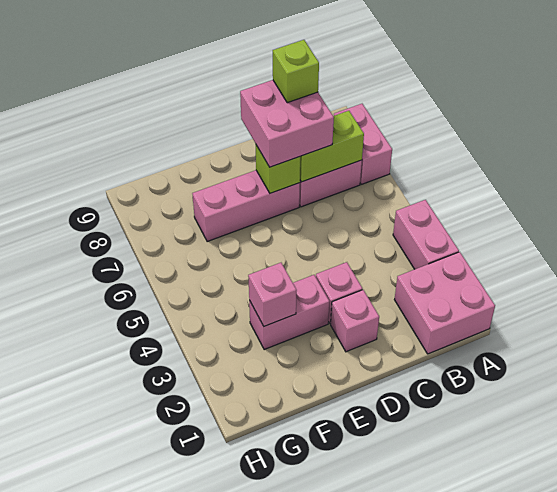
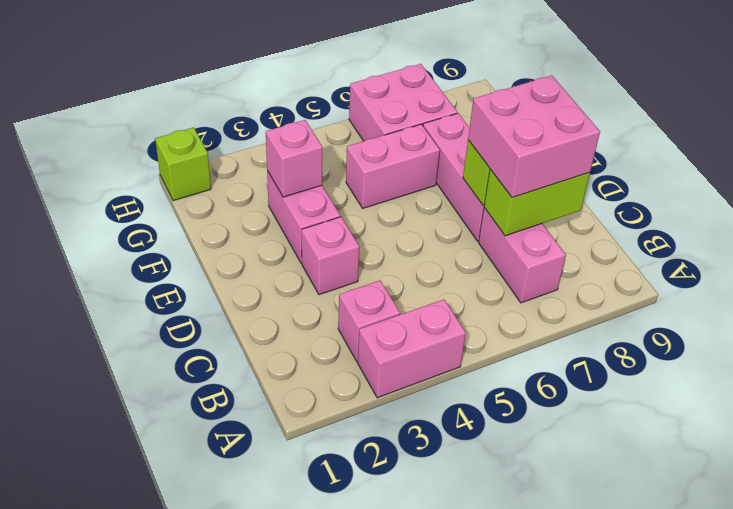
pink 2x2 brick [394,252,495,354] -> pink 2x2 brick moved to [349,64,457,141]
pink 1x2 brick [334,104,392,184] -> pink 1x2 brick moved to [346,124,440,208]
lime 1x2 brick [300,111,364,182] -> lime 1x2 brick turned to [484,169,590,236]
lime 1x1 brick [273,40,319,103] -> lime 1x1 brick moved to [155,128,211,201]
pink 1x1 brick [331,290,379,352] -> pink 1x1 brick moved to [338,281,400,362]

